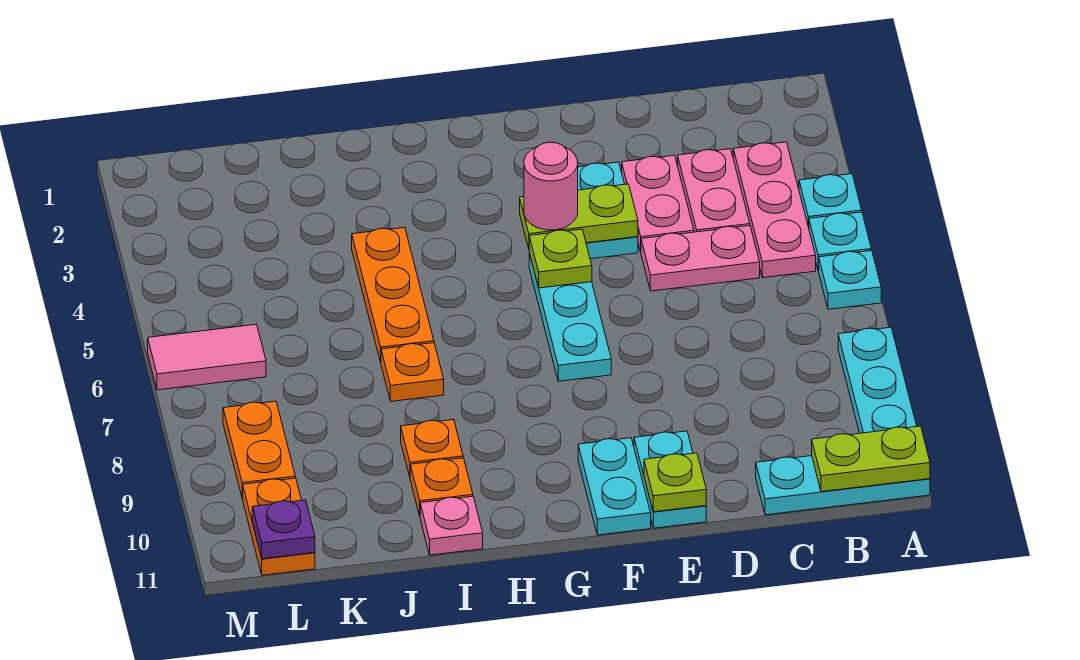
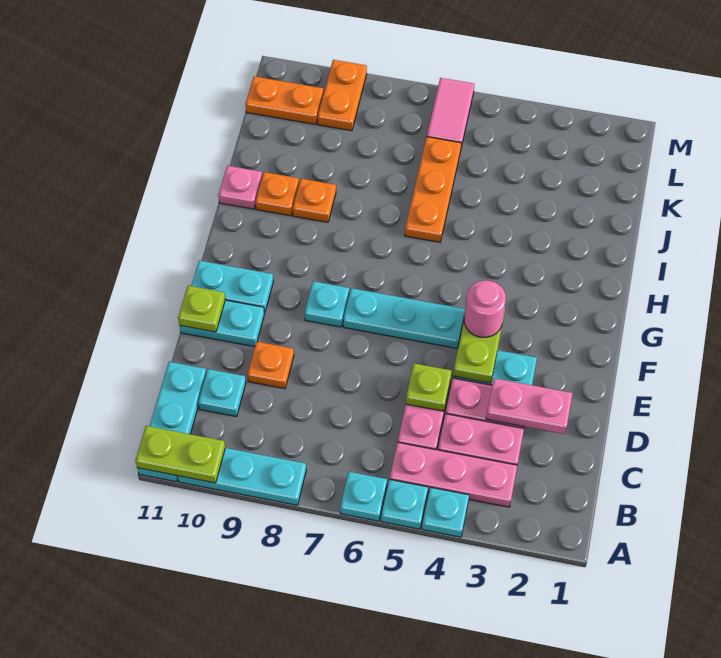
lime 1x2 plate [812,426,930,492] -> lime 1x2 plate turned to [135,426,225,483]
none -> cyan 1x1 plate [198,369,246,417]
none -> pink 1x2 plate [486,378,572,434]
lime 1x1 plate [529,229,592,288] -> lime 1x1 plate moved to [406,363,451,411]
none -> cyan 1x1 plate [305,281,349,327]
orange 1x3 plate [352,227,434,362] -> orange 1x3 plate turned to [405,137,461,242]
orange 1x1 plate [381,343,444,401] -> orange 1x1 plate moved to [247,342,294,389]
orange 1x2 plate [223,401,295,498] -> orange 1x2 plate turned to [318,60,367,131]
purple 1x1 plate [252,500,315,559] -> none

